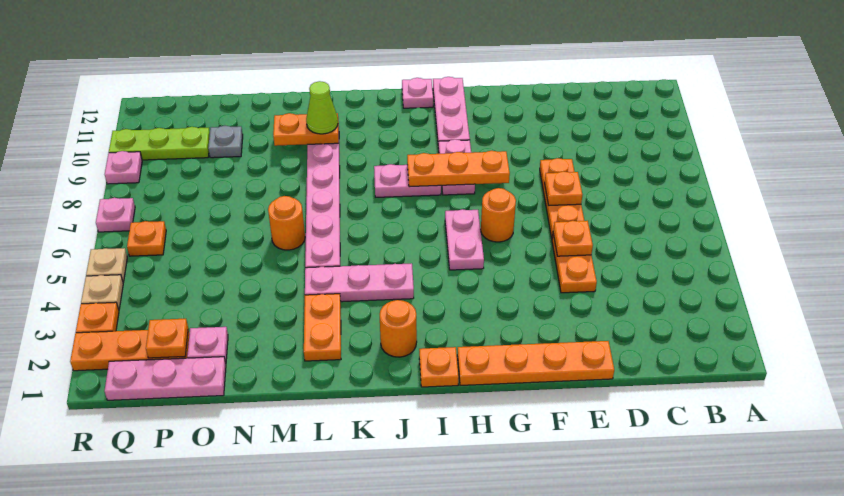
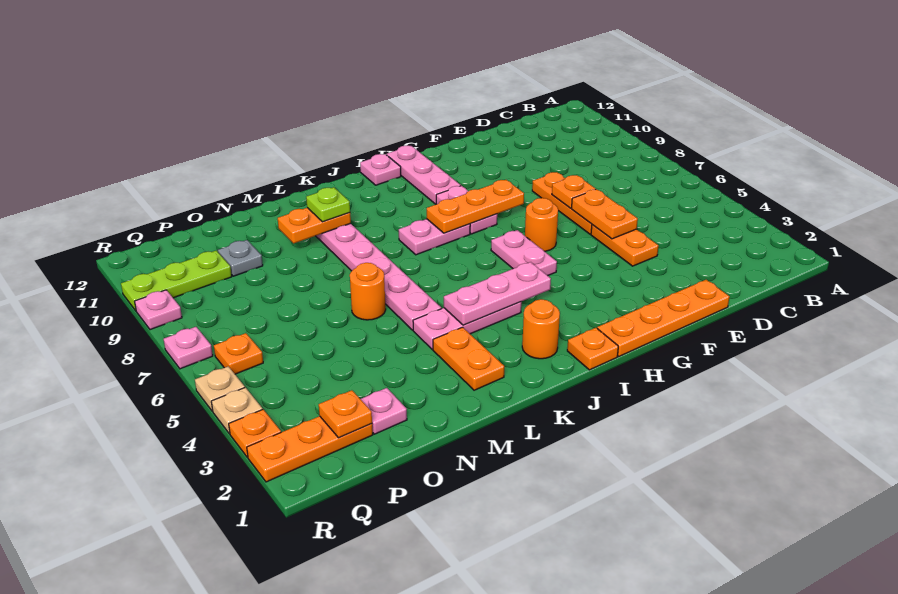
orange 1x1 plate [553,221,593,256] -> orange 1x2 plate [572,189,638,239]
lime 1x1 cone [306,81,338,134] -> lime 1x1 plate [306,187,350,222]
pink 1x3 plate [105,357,226,400] -> pink 1x3 plate moved to [444,262,551,325]

